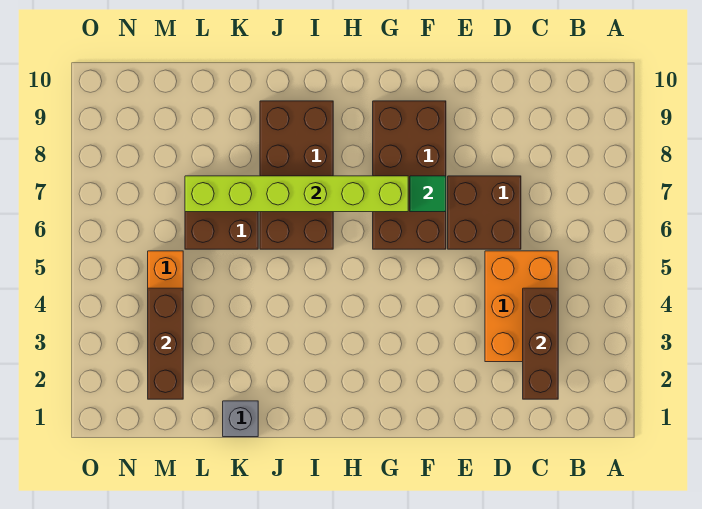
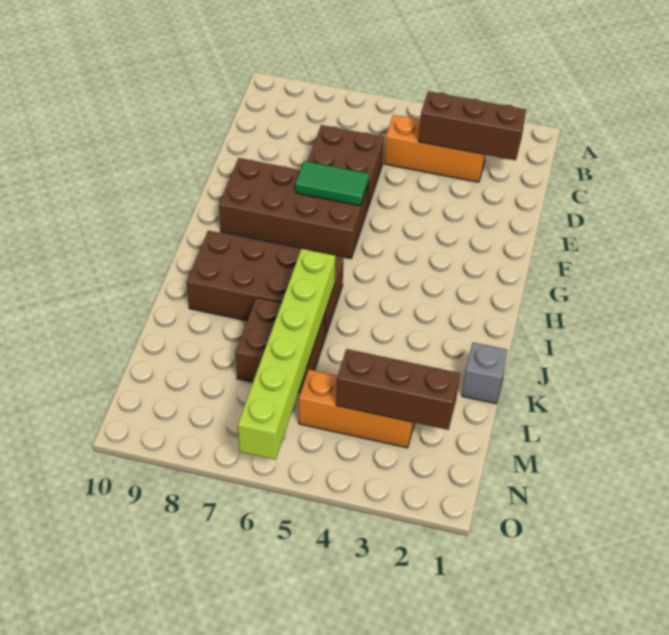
orange 2x3 brick [485,251,558,362] -> orange 1x3 brick [384,115,486,182]
green 1x1 tile [410,176,446,212] -> green 1x2 tile [295,161,369,206]
lime 1x6 brick [185,176,408,212] -> lime 1x6 brick moved to [238,249,335,460]

